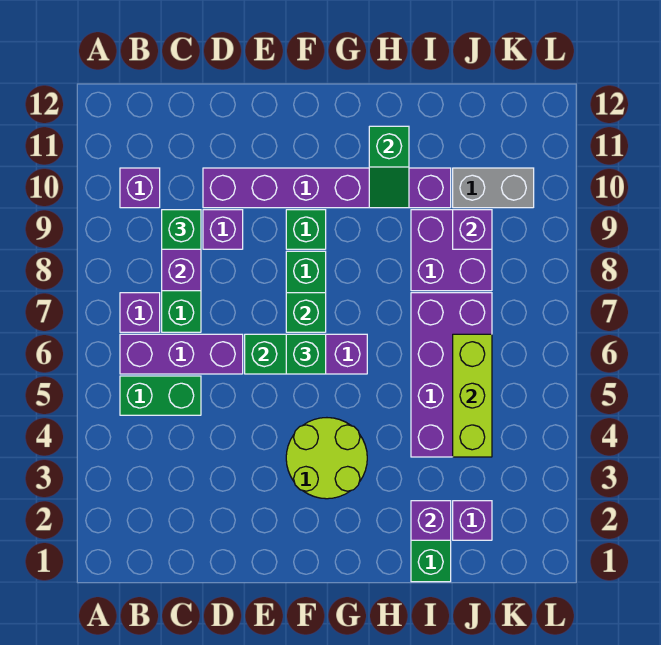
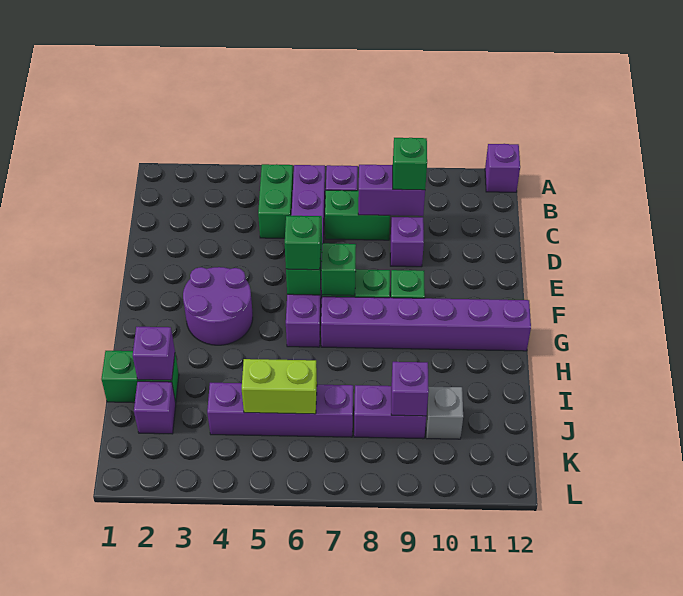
purple 1x1 brick [120,168,160,208] -> purple 1x1 brick moved to [485,144,520,192]
purple 1x6 brick [203,168,451,208] -> purple 1x6 brick turned to [321,297,531,351]
lime 2x2 round brick [286,418,367,499] -> purple 2x2 round brick [183,267,253,345]
green 1x2 slope [369,126,409,208] -> none
purple 2x4 brick [411,293,492,457] -> purple 1x4 brick [207,383,353,437]
purple 2x2 brick [411,210,492,291] -> purple 1x2 brick [354,385,426,439]
lime 1x3 brick [453,334,492,457] -> lime 1x2 brick [242,359,317,414]
grey 1x2 brick [453,168,534,208] -> grey 1x1 brick [426,387,463,439]

